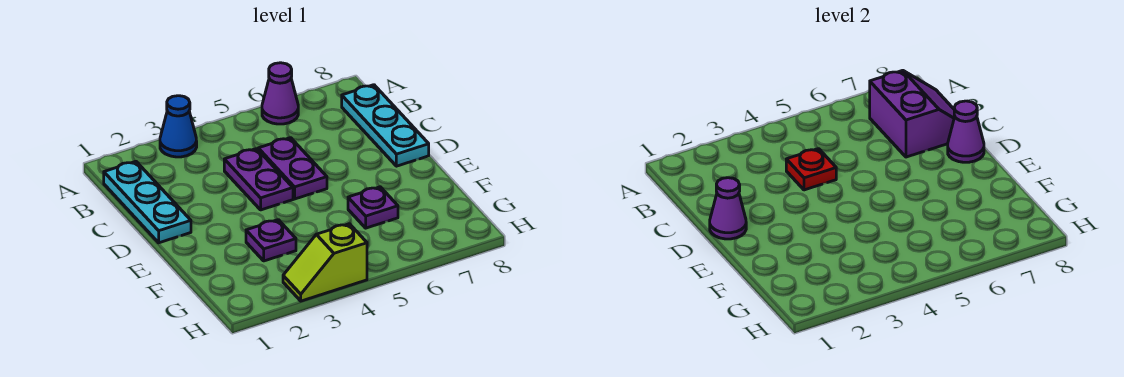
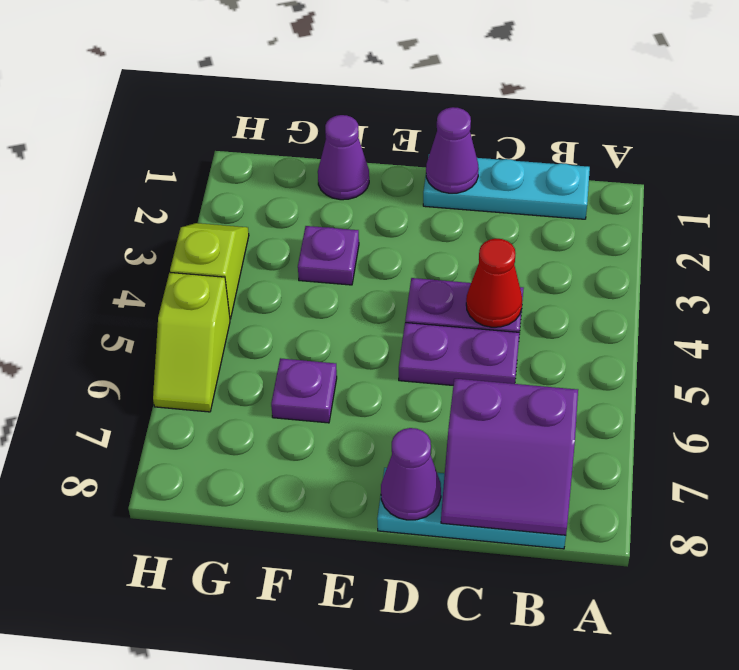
blue 1x1 cone [160,96,197,157] -> none
purple 1x1 cone [262,63,298,124] -> purple 1x1 cone moved to [318,115,369,200]
red 1x1 plate [786,149,836,190] -> red 1x1 cone [466,239,522,327]
none -> lime 1x2 slope [153,273,230,412]

